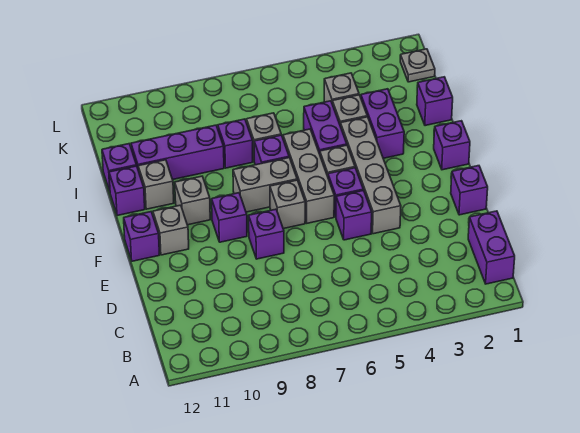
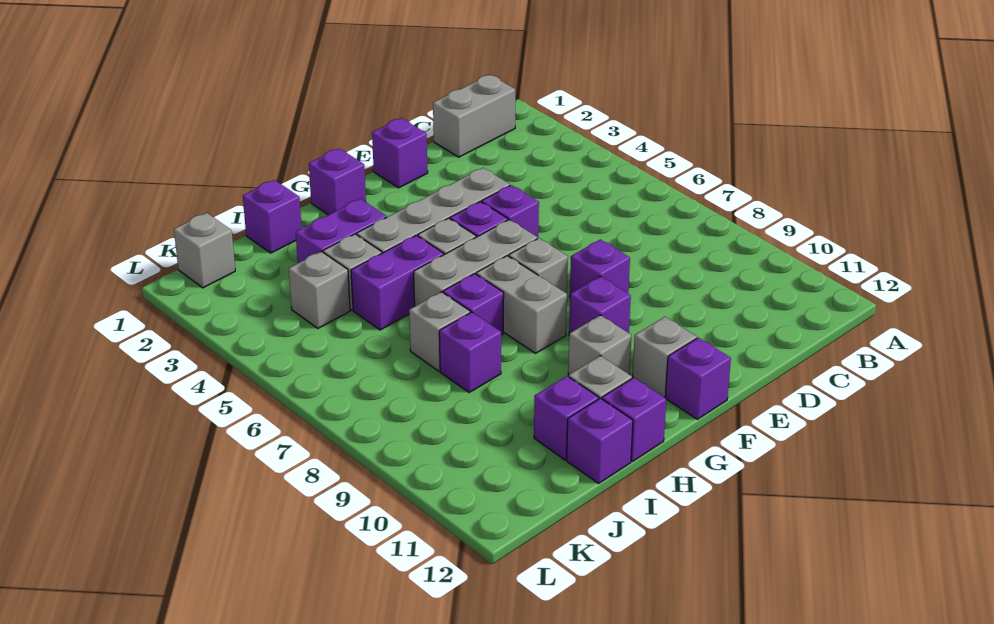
purple 1x2 brick [468,211,515,284] -> grey 1x2 brick [433,75,515,157]
purple 1x3 brick [131,125,224,180] -> purple 1x1 brick [534,376,599,460]
grey 1x1 plate [400,49,435,82] -> grey 1x1 brick [174,213,235,288]

